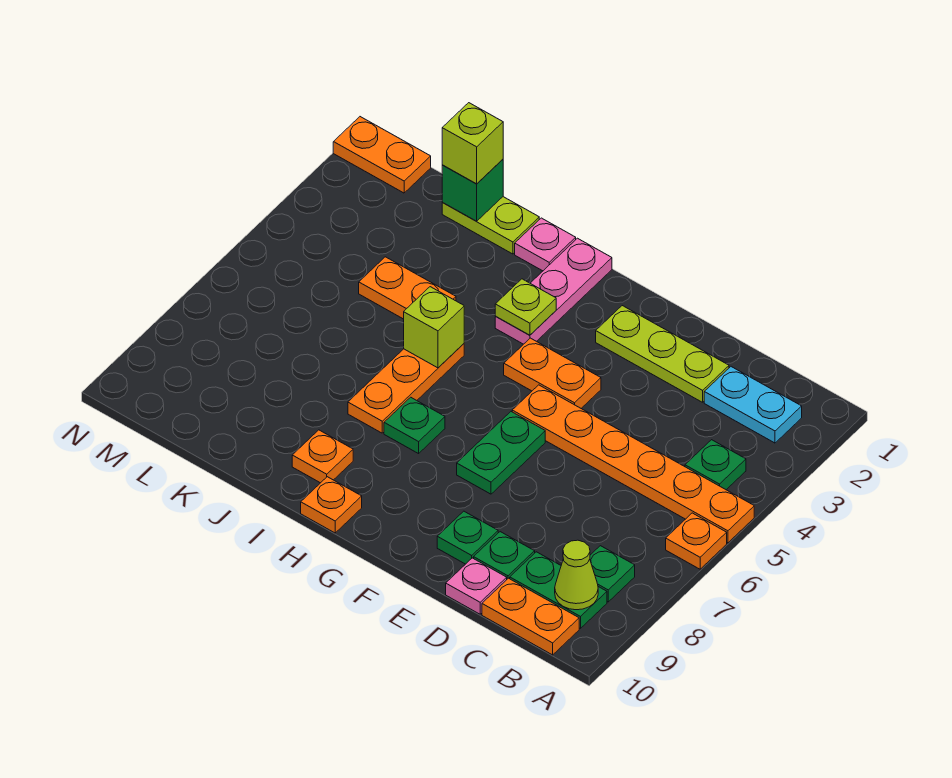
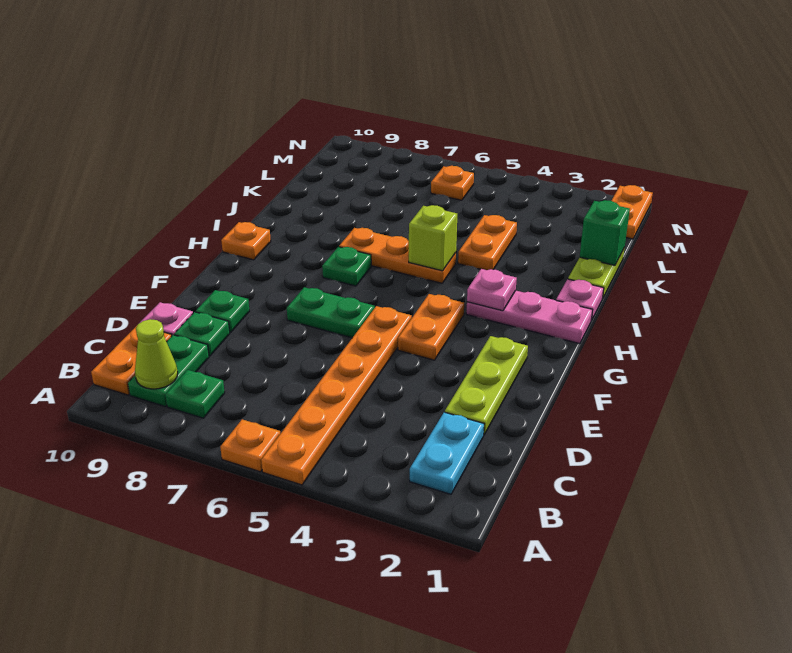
green 1x1 plate [685,440,746,490] -> none
lime 1x1 plate [495,279,556,335] -> pink 1x1 plate [467,269,517,311]
orange 1x1 plate [292,430,353,483] -> orange 1x1 plate moved to [431,166,474,200]
lime 1x1 brick [442,103,503,184] -> none

